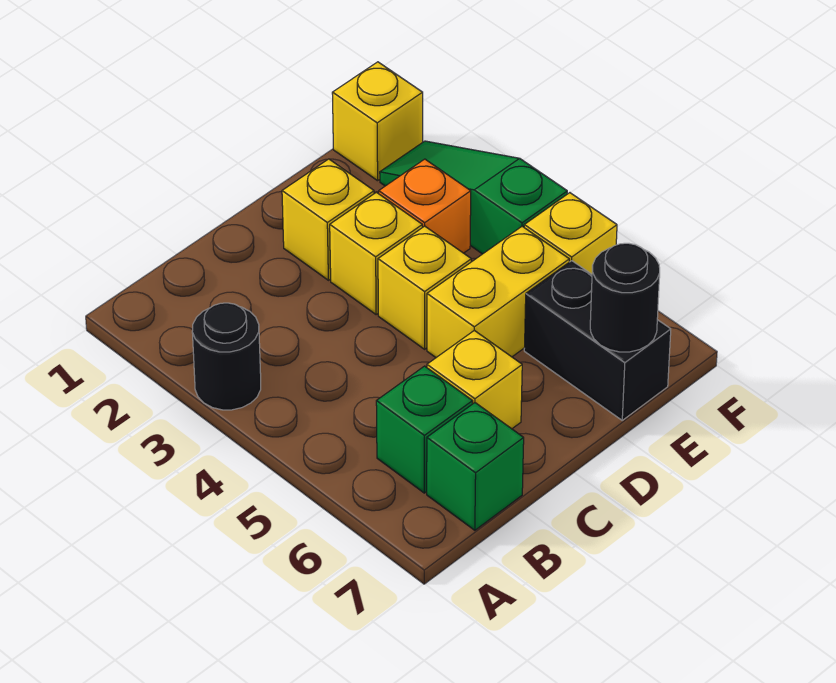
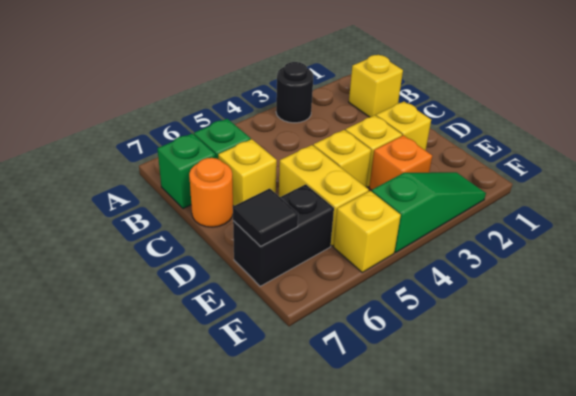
none -> orange 1x1 round brick [189,158,233,227]
black 1x1 round brick [590,243,660,352] -> black 1x1 tile [233,188,298,246]
yellow 1x1 brick [332,62,423,181] -> yellow 1x1 brick moved to [349,55,403,117]

